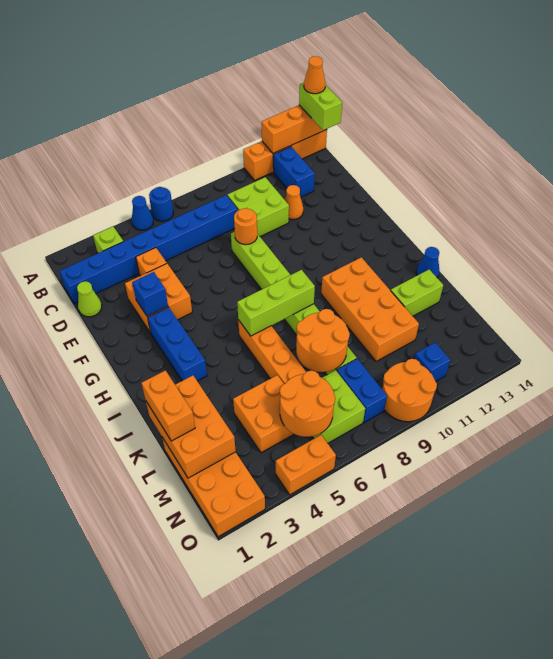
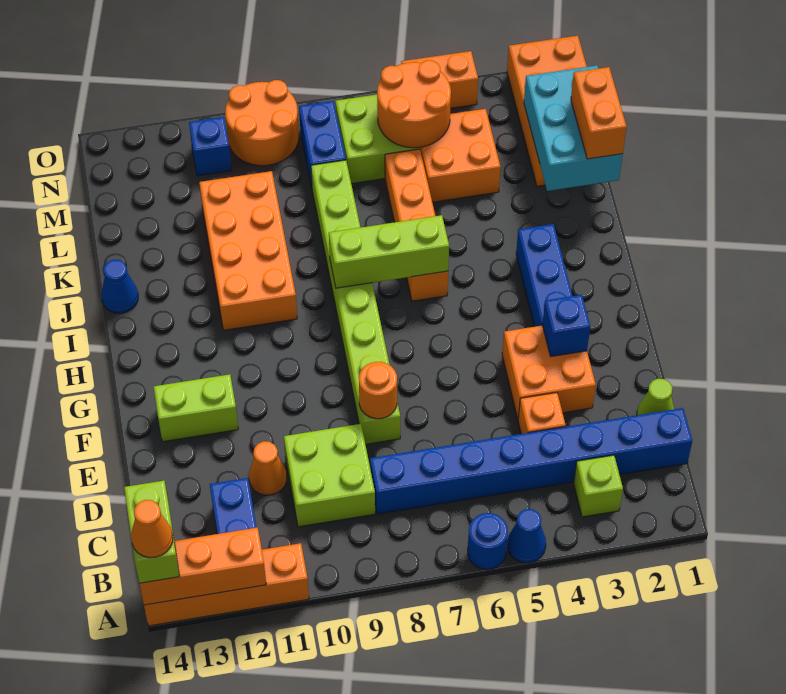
orange 2x3 brick [146,376,236,478] -> cyan 2x3 brick [524,66,623,191]
orange 2x2 round brick [296,309,350,372] -> none
lime 1x2 brick [391,270,443,316] -> lime 1x2 brick moved to [154,374,238,442]

